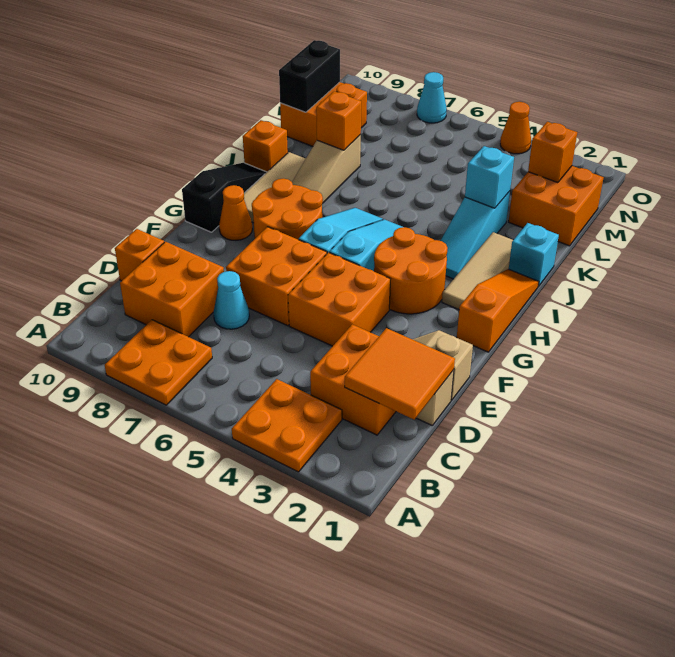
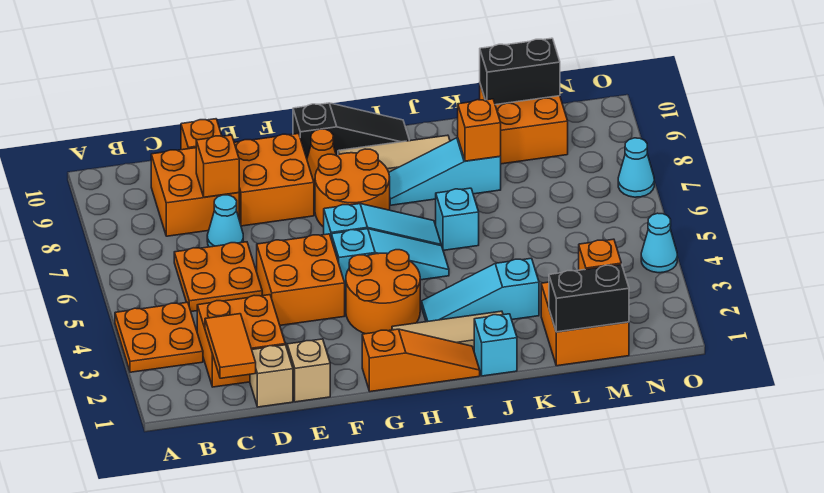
orange 2x2 plate [105,320,212,405] -> orange 2x2 plate moved to [174,242,262,312]
orange 2x2 tile [345,328,455,419] -> orange 1x2 tile [205,314,256,378]
orange 2x2 brick [226,227,327,326] -> orange 2x2 brick moved to [234,133,314,226]
tan 1x3 slope [292,135,361,203] -> cyan 1x3 slope [389,138,501,205]
orange 1x1 brick [243,120,288,172] -> orange 1x1 brick moved to [196,135,239,197]
cyan 1x1 brick [465,146,514,208] -> cyan 1x1 brick moved to [436,188,479,250]
none -> black 1x2 brick [549,264,629,332]
orange 1x1 cone [500,102,531,154] -> cyan 1x1 cone [641,213,677,273]

